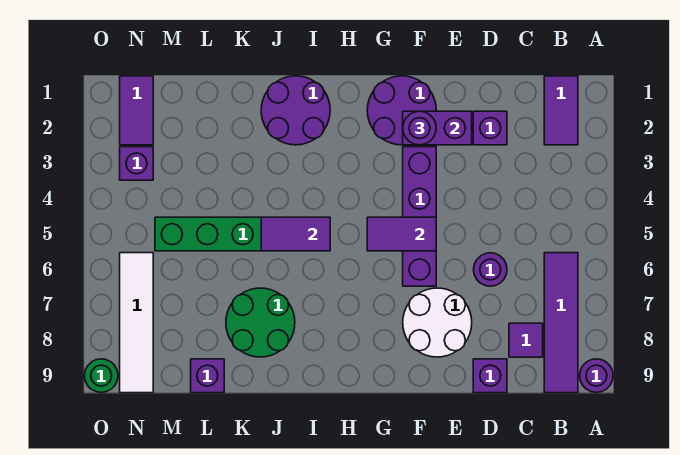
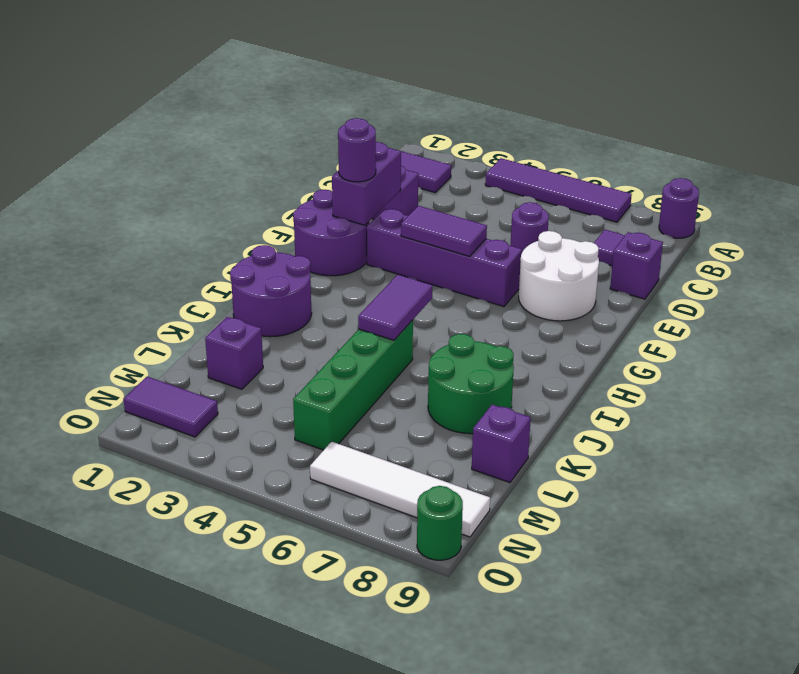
purple 1x4 tile [544,253,578,393] -> purple 1x4 tile moved to [485,158,632,222]
purple 1x2 tile [367,217,436,251] -> purple 1x2 tile turned to [401,206,487,257]
purple 1x1 brick [120,147,153,180] -> purple 1x1 brick moved to [205,317,263,389]

